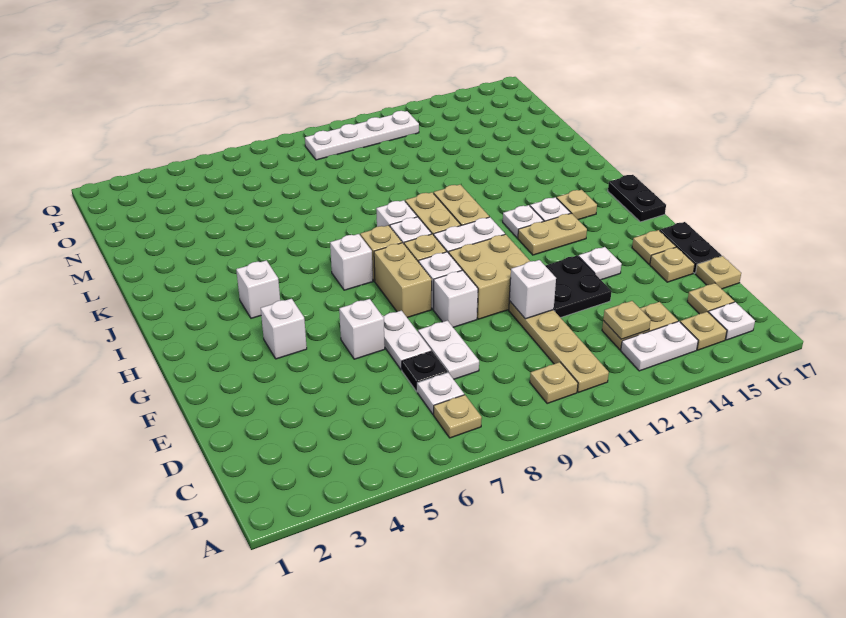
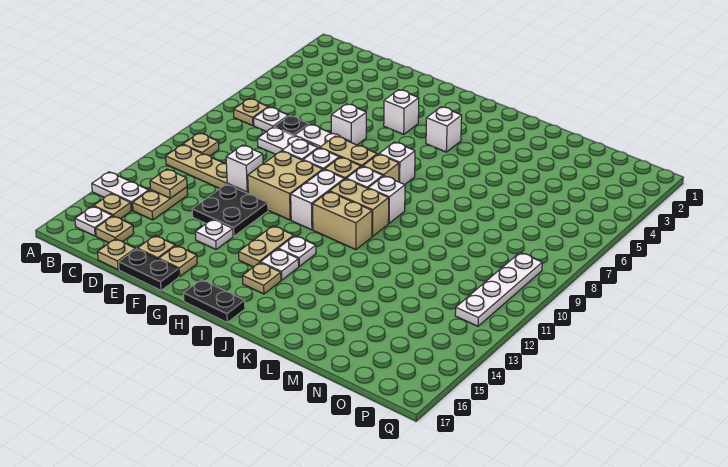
white 1x2 plate [621,321,698,371] -> white 1x2 plate turned to [92,172,149,210]

